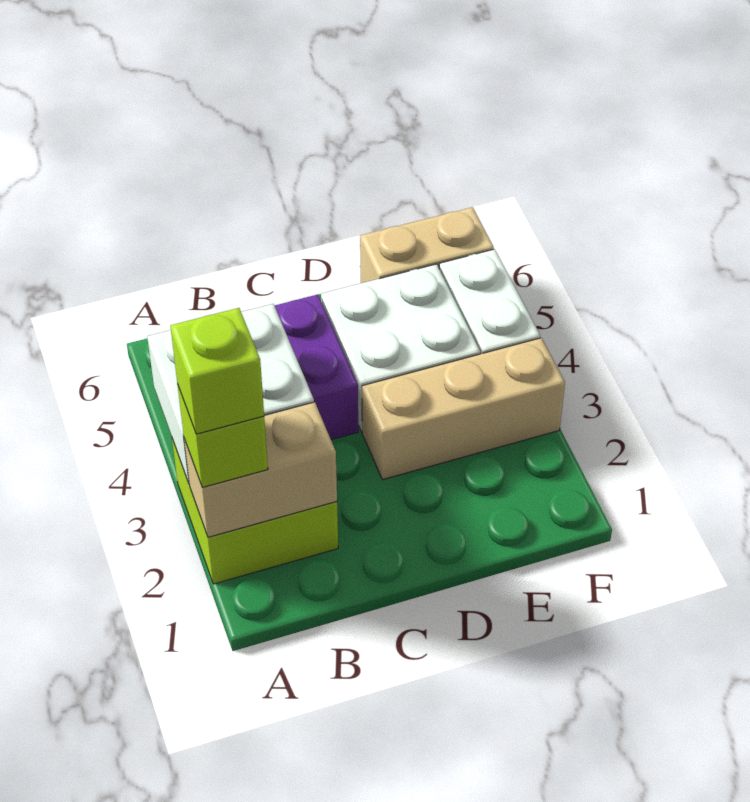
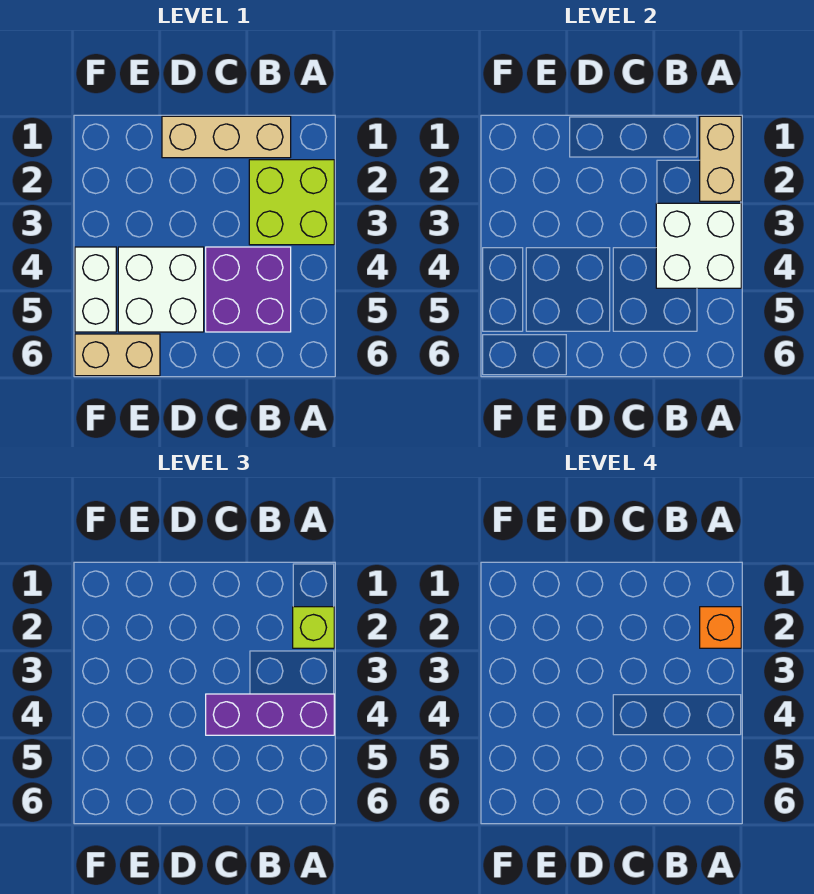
tan 1x2 brick [184,402,337,537] -> tan 1x2 brick turned to [700,116,741,201]
lime 1x1 brick [170,308,264,434] -> orange 1x1 brick [700,607,741,648]
none -> purple 1x3 brick [206,694,334,735]
tan 1x3 brick [362,338,565,480] -> tan 1x3 brick moved to [162,116,291,158]

